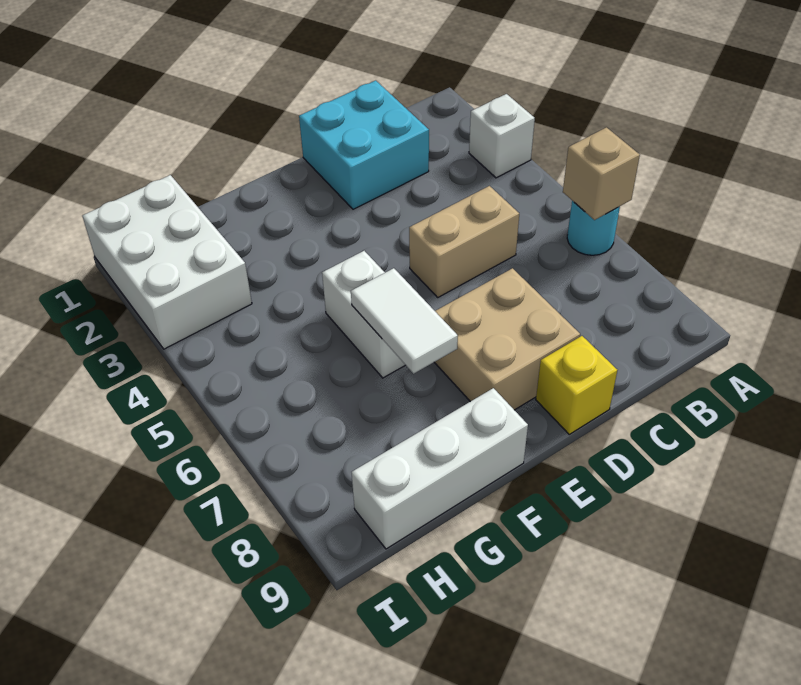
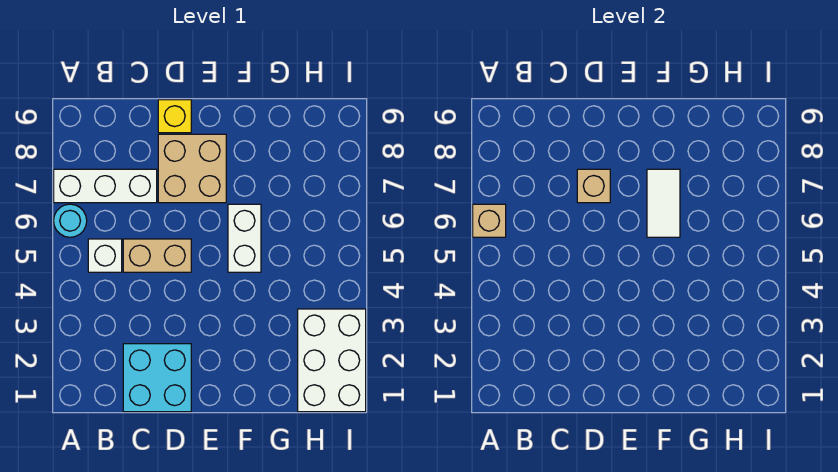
white 1x1 brick [469,94,535,178] -> white 1x1 brick moved to [88,239,122,272]
none -> tan 1x1 brick [577,169,610,203]
white 1x3 brick [352,388,528,549] -> white 1x3 brick moved to [54,169,157,203]

